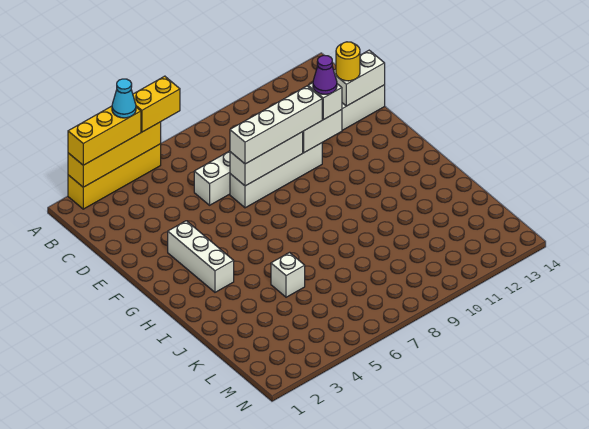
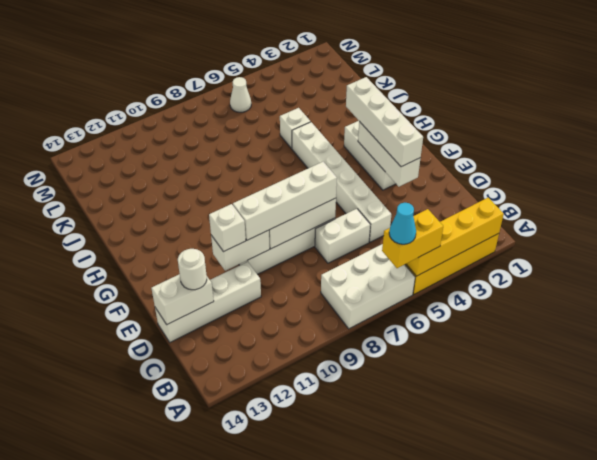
yellow 1x3 brick [68,106,141,165] -> none
cyan 1x1 cone [112,79,136,118] -> cyan 1x1 cone moved to [389,203,416,244]
none -> white 2x3 brick [321,244,415,329]
none -> white 1x6 brick [292,122,391,242]
yellow 1x1 round brick [336,42,360,81] -> white 1x1 round brick [178,249,207,290]
none -> white 1x3 brick [358,122,421,187]
none -> white 1x4 brick [346,77,423,167]
purple 1x1 cone [313,55,337,94] -> none
none -> white 1x1 cone [230,77,251,112]

